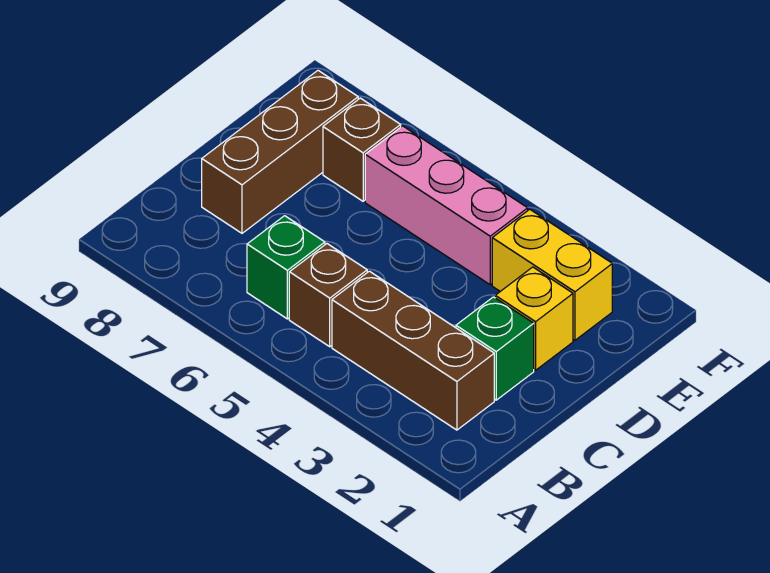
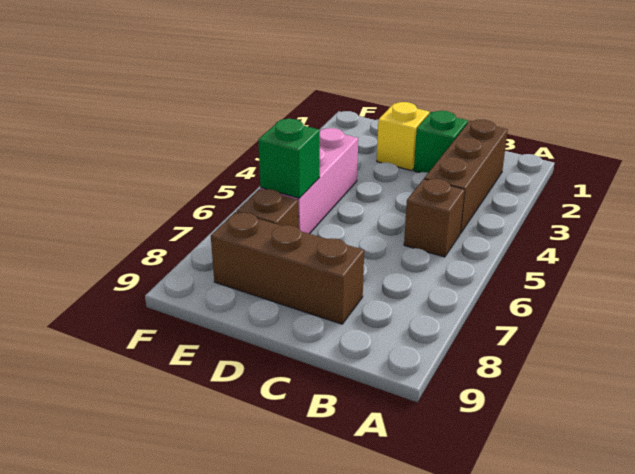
green 1x1 brick [247,216,325,319] -> green 1x1 brick moved to [258,119,320,198]
yellow 1x2 brick [492,209,612,340] -> none

